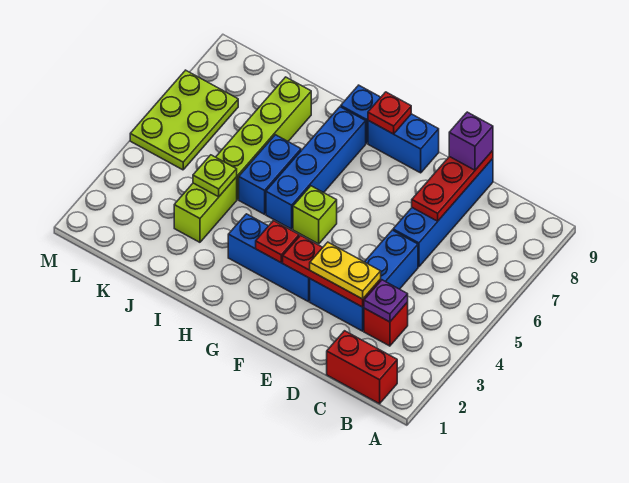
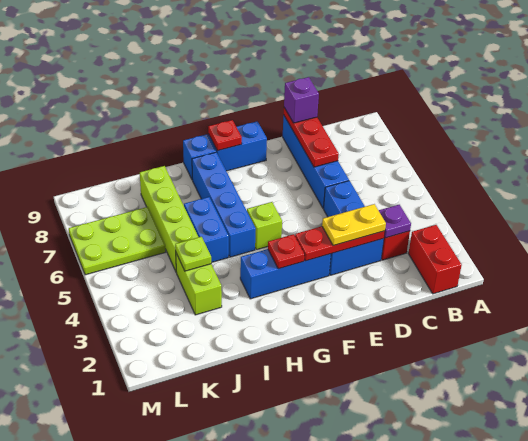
red 1x2 brick [327,331,397,404] -> red 1x2 brick turned to [408,225,462,294]
lime 2x3 plate [130,70,238,170] -> lime 2x3 plate turned to [69,207,166,275]

